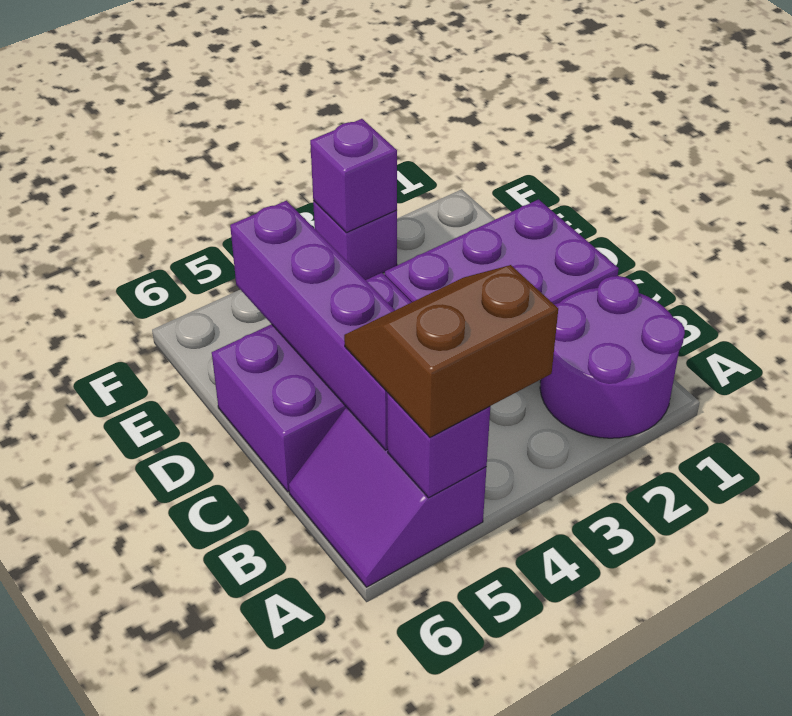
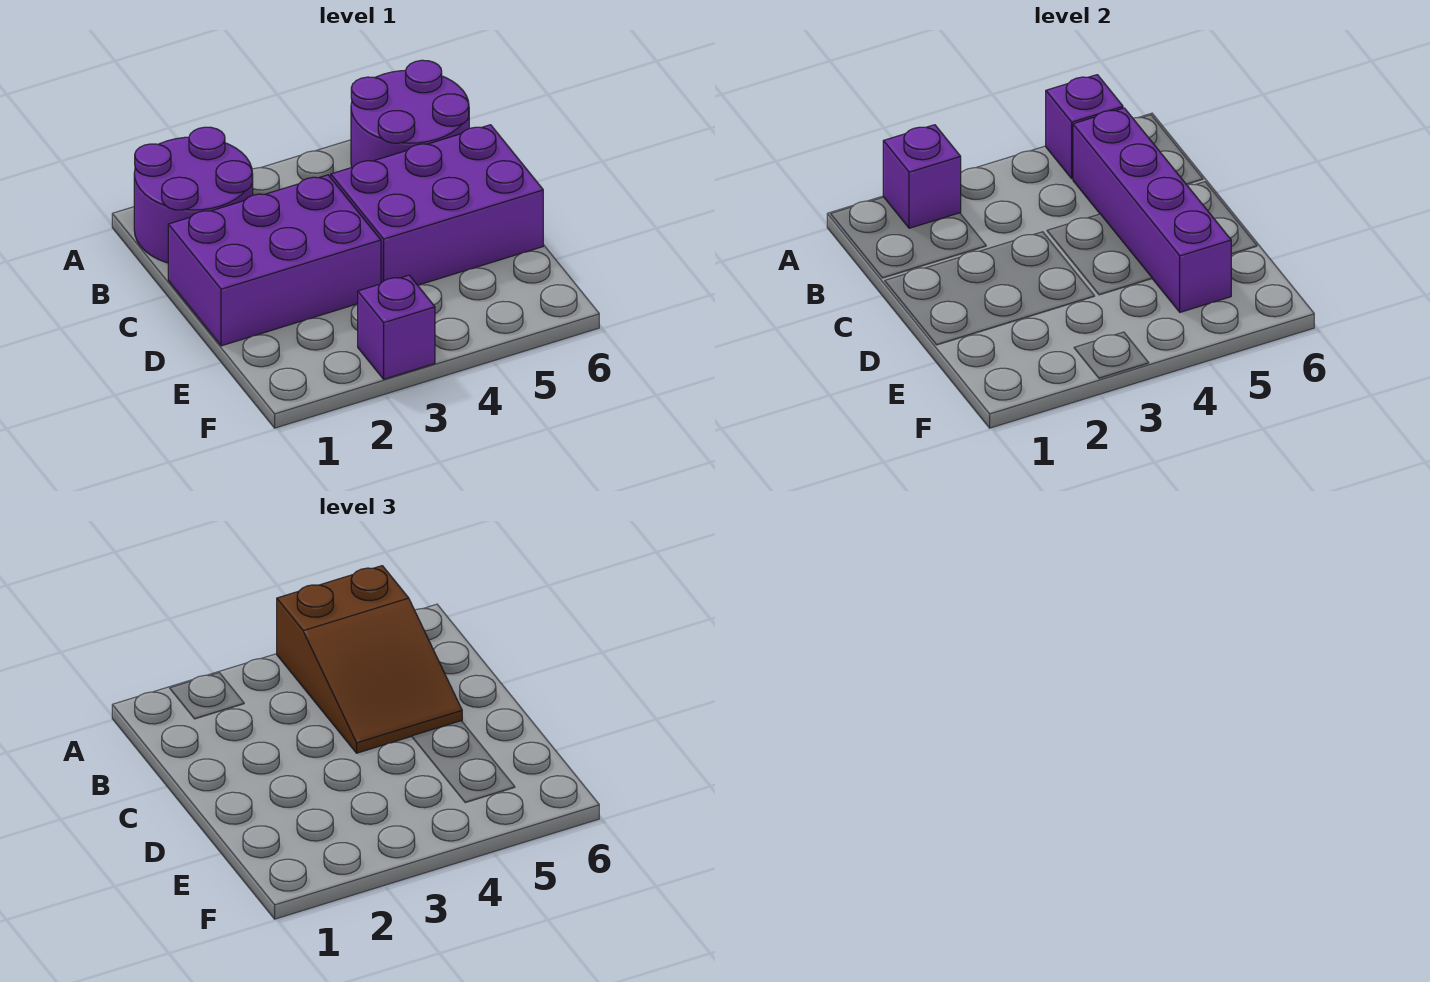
brown 2x2 slope [344,265,558,437] -> brown 2x3 slope [277,566,462,753]
purple 2x2 slope [289,408,486,587] -> purple 2x2 round brick [351,60,469,167]
purple 1x1 brick [310,119,397,233] -> purple 1x1 brick moved to [883,125,961,228]

